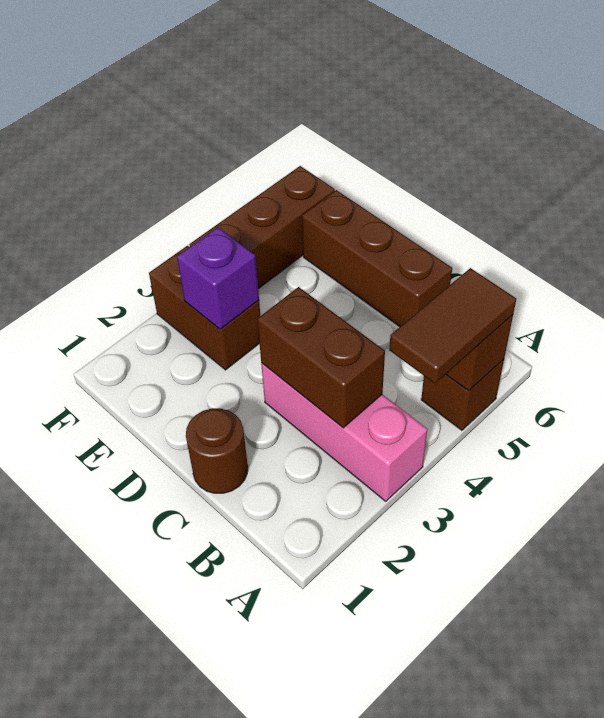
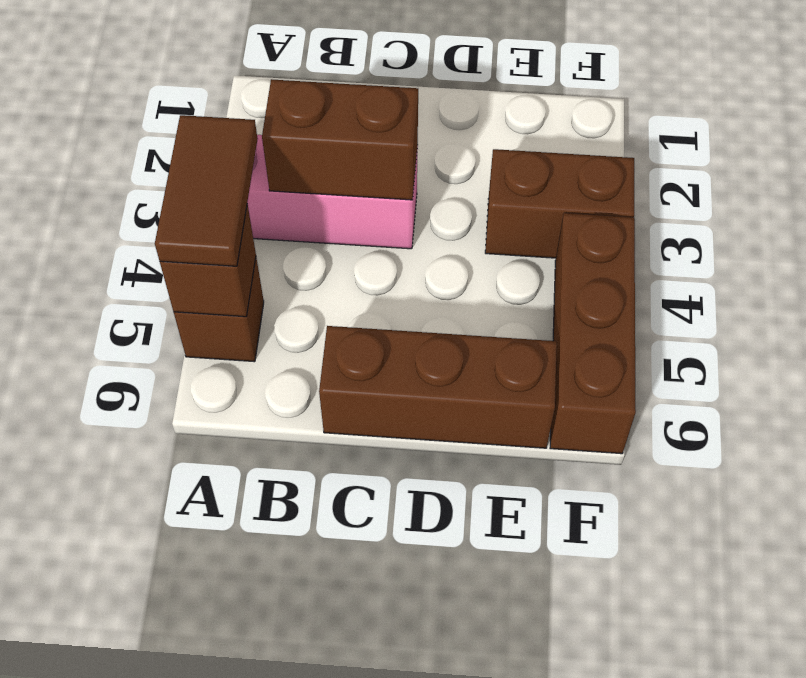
brown 1x1 round brick [186,408,248,493] -> none
purple 1x1 brick [177,228,259,329] -> none

